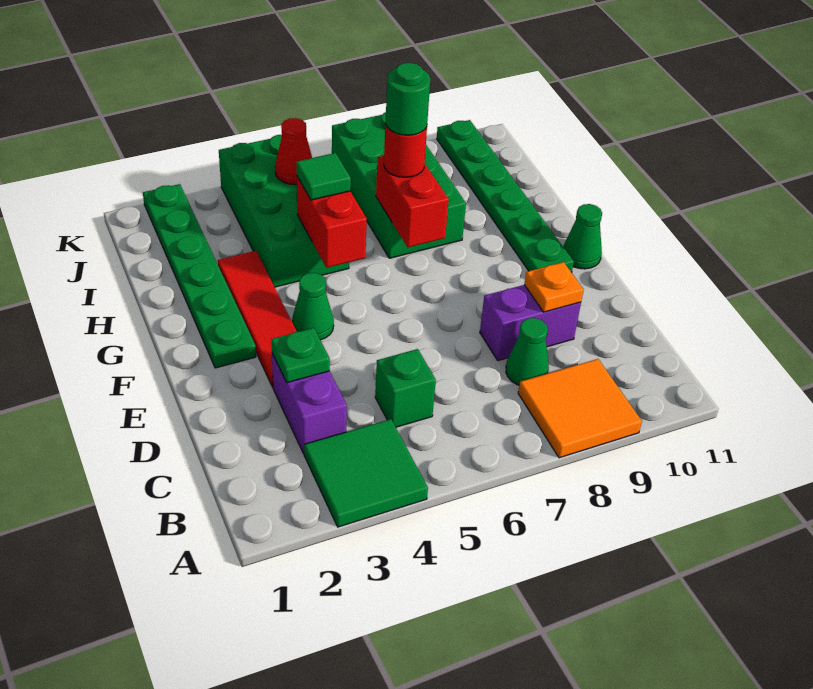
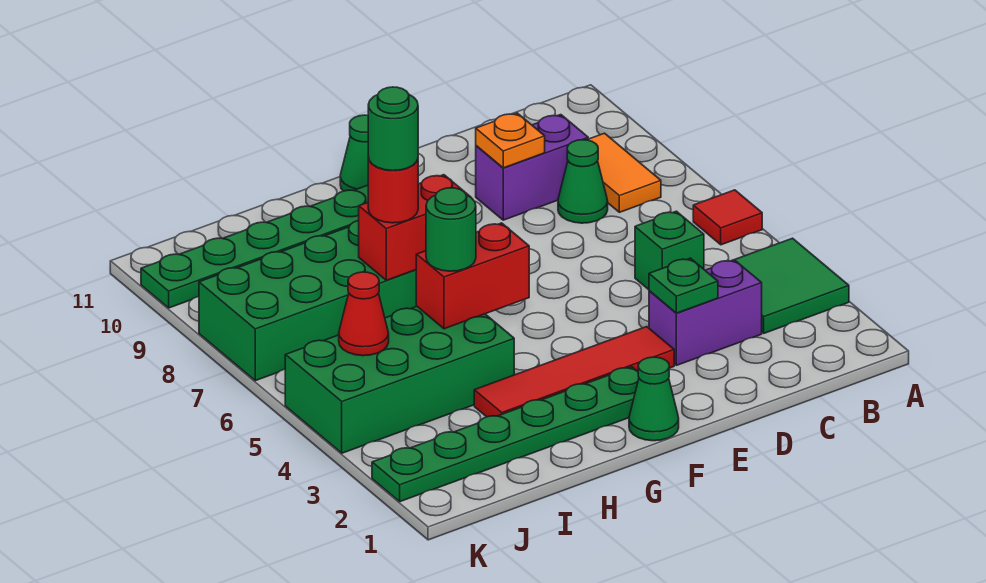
none -> red 1x1 tile [693,190,762,245]
orange 2x2 tile [518,359,642,458] -> orange 1x2 tile [588,133,661,212]
purple 1x2 brick [480,285,581,361] -> purple 1x2 brick turned to [476,115,588,220]
green 1x1 cone [292,273,334,340] -> green 1x1 cone moved to [629,357,679,441]
green 1x1 tile [296,153,351,200] -> green 1x1 round brick [426,188,476,271]

